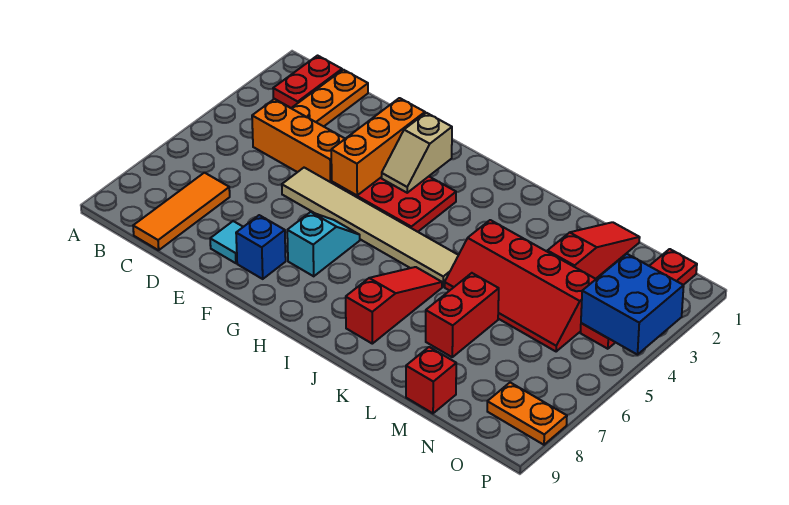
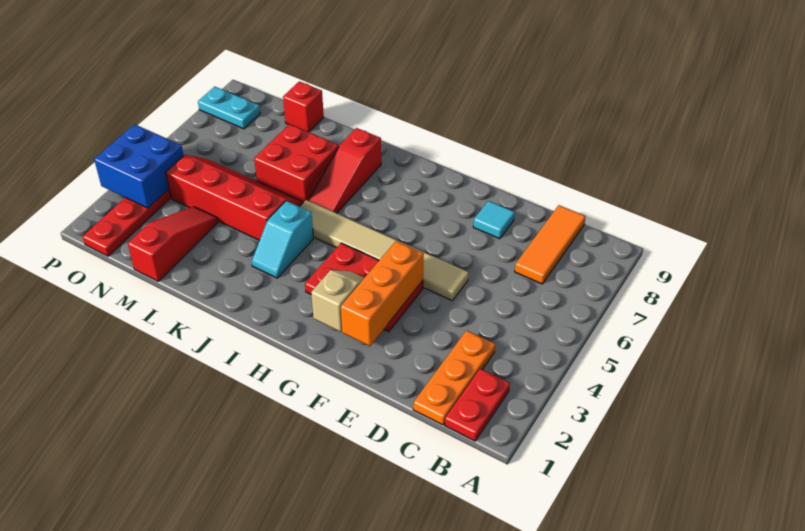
orange 1x3 brick [252,99,345,183] -> none
blue 1x1 brick [236,215,286,279] -> none
cyan 1x2 slope [287,212,360,276] -> cyan 1x2 slope moved to [252,201,314,278]
red 1x2 brick [426,273,499,357] -> red 2x2 brick [254,124,339,202]
red 1x3 slope [547,222,640,279] -> red 1x3 slope turned to [128,207,218,281]
orange 1x2 plate [487,383,567,445] -> cyan 1x2 plate [198,87,260,129]

